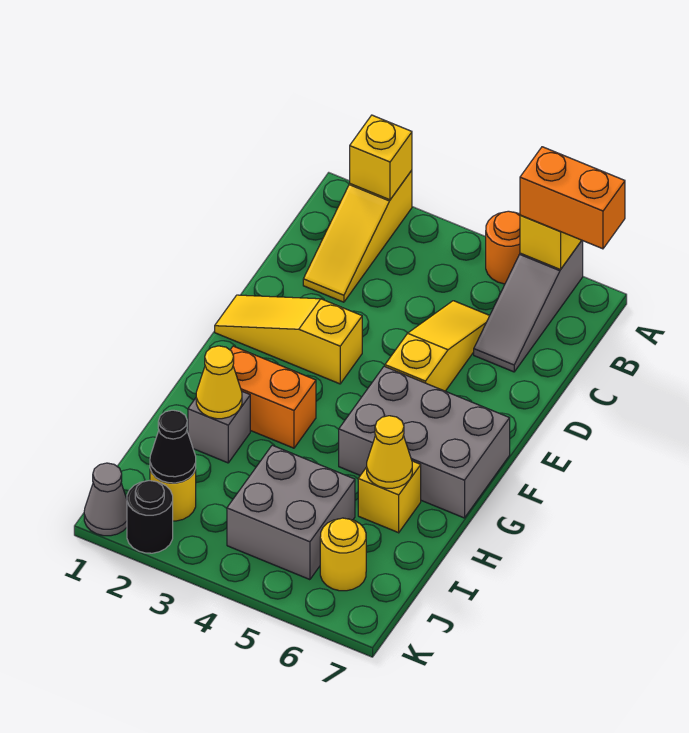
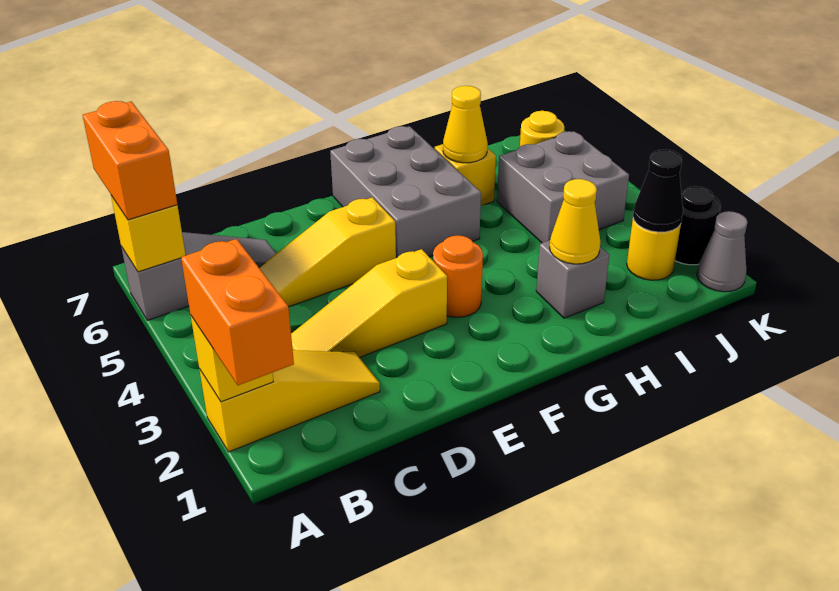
orange 1x1 round brick [486,211,520,284] -> orange 1x1 round brick moved to [433,235,483,317]
yellow 1x3 slope [215,295,362,384] -> yellow 1x3 slope turned to [291,249,447,357]
orange 1x2 brick [230,346,316,448] -> orange 1x2 brick moved to [181,239,294,385]

